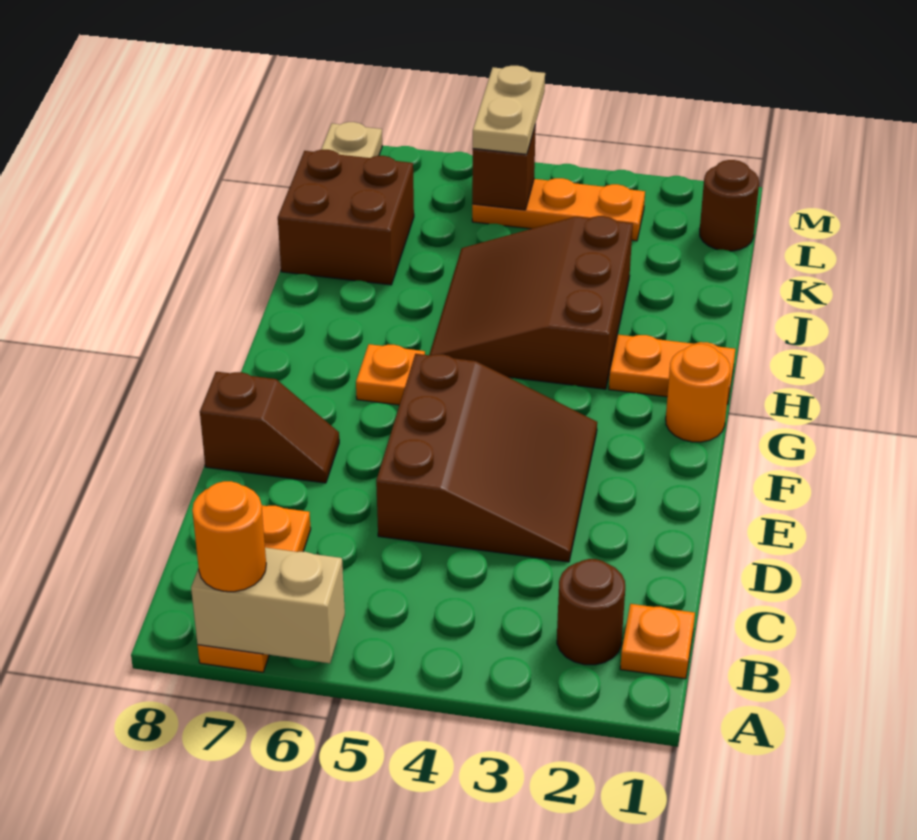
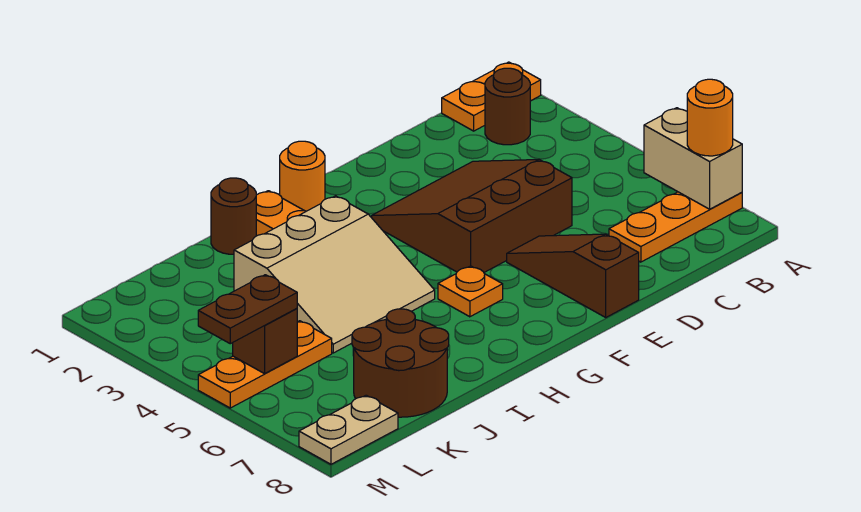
orange 1x1 plate [620,604,695,679] -> orange 1x2 plate [442,62,541,131]
brown 1x2 slope [200,372,339,483] -> brown 1x3 slope [507,234,639,317]
brown 3x3 slope [429,216,633,389] -> tan 3x3 slope [234,196,435,353]
brown 2x2 brick [278,150,414,285] -> brown 2x2 round brick [352,309,449,417]
brown 1x1 round brick [700,160,759,251] -> brown 1x1 round brick moved to [211,178,256,254]
orange 1x3 plate [472,178,645,241] -> orange 1x3 plate turned to [198,321,332,408]
tan 1x2 plate [473,66,545,154] -> brown 1x2 plate [198,275,297,344]

